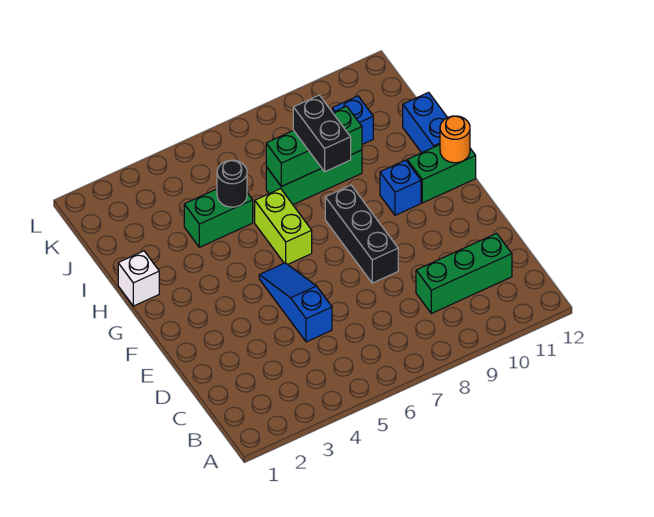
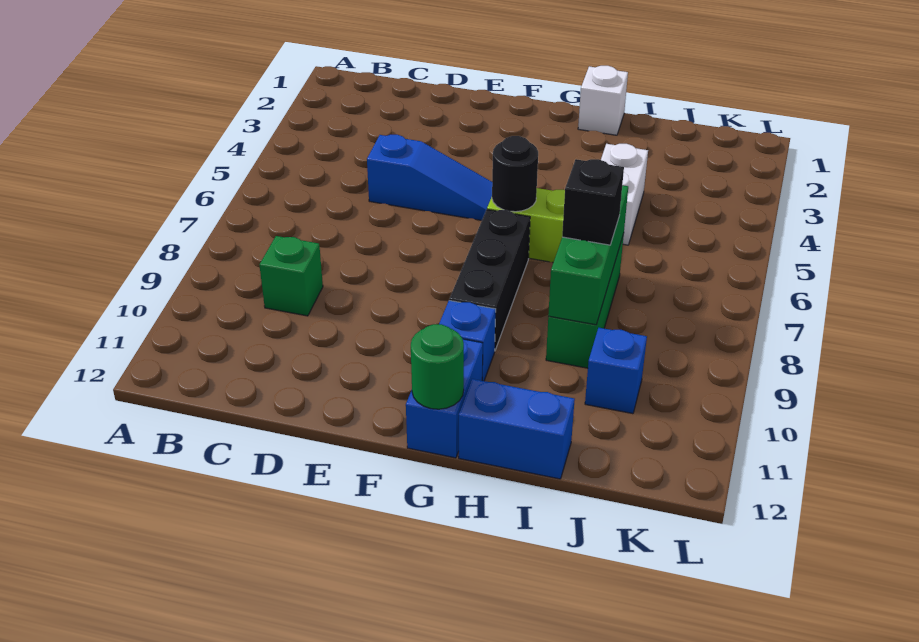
green 1x3 brick [416,233,512,313] -> green 1x1 brick [260,236,323,316]
black 1x3 brick [325,185,398,283] -> black 1x3 brick turned to [449,209,530,350]
green 1x2 brick [407,145,476,203] -> blue 1x2 brick [406,339,483,458]
orange 1x1 round brick [440,116,470,163] -> green 1x1 round brick [411,324,464,409]
black 1x2 brick [293,95,351,172] -> black 1x1 brick [562,159,624,245]
green 1x2 brick [184,189,253,247] -> white 1x2 brick [601,144,648,245]
black 1x1 round brick [217,160,247,207] -> black 1x1 round brick moved to [492,136,538,212]

